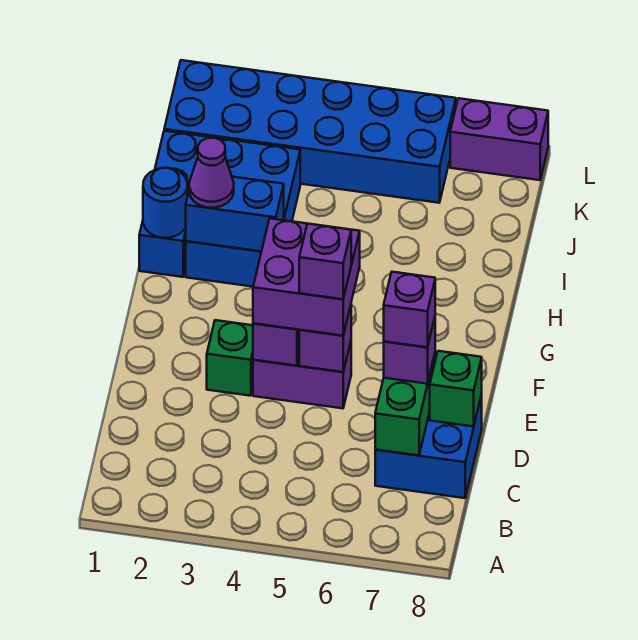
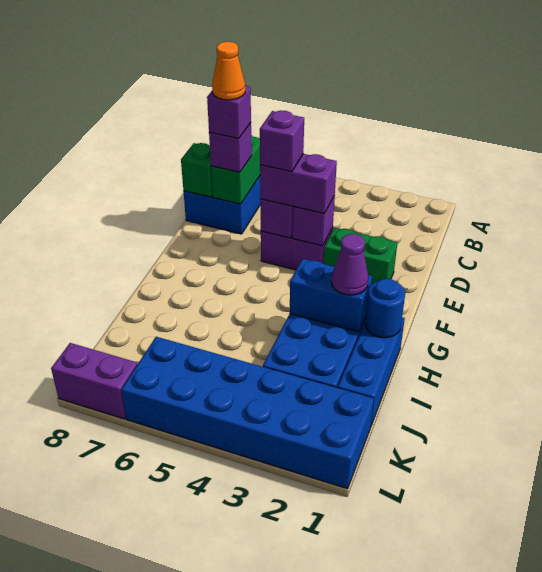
none -> orange 1x1 cone [212,42,245,100]
green 1x1 brick [207,320,253,396] -> green 1x2 brick [324,228,397,284]
purple 2x2 brick [253,218,360,336] -> purple 1x2 brick [260,154,337,214]

